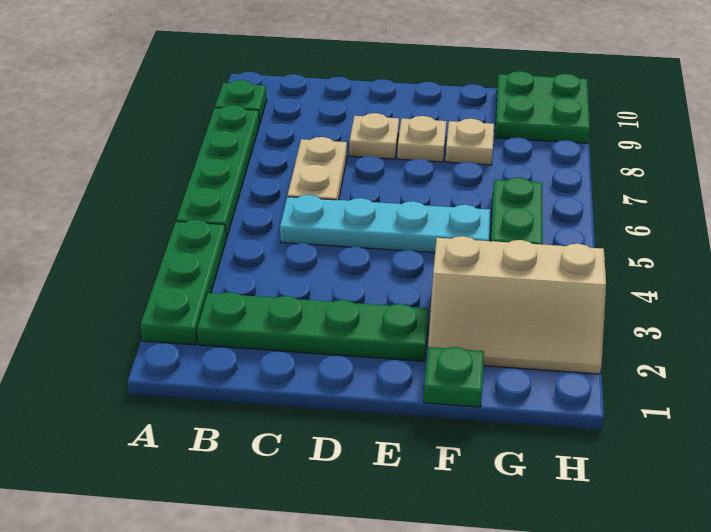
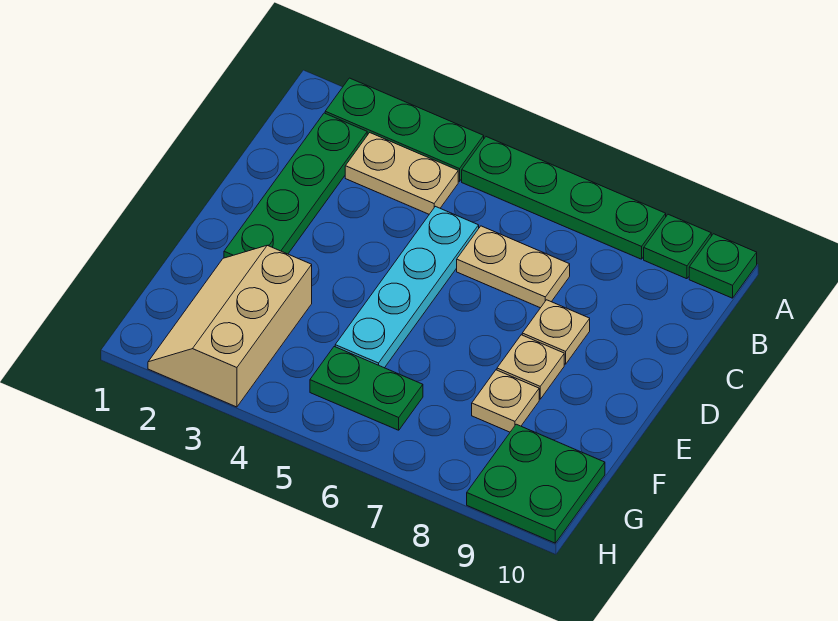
none -> tan 1x2 plate [345,133,458,214]
green 1x1 plate [424,347,484,407] -> green 1x1 plate moved to [689,234,757,298]

